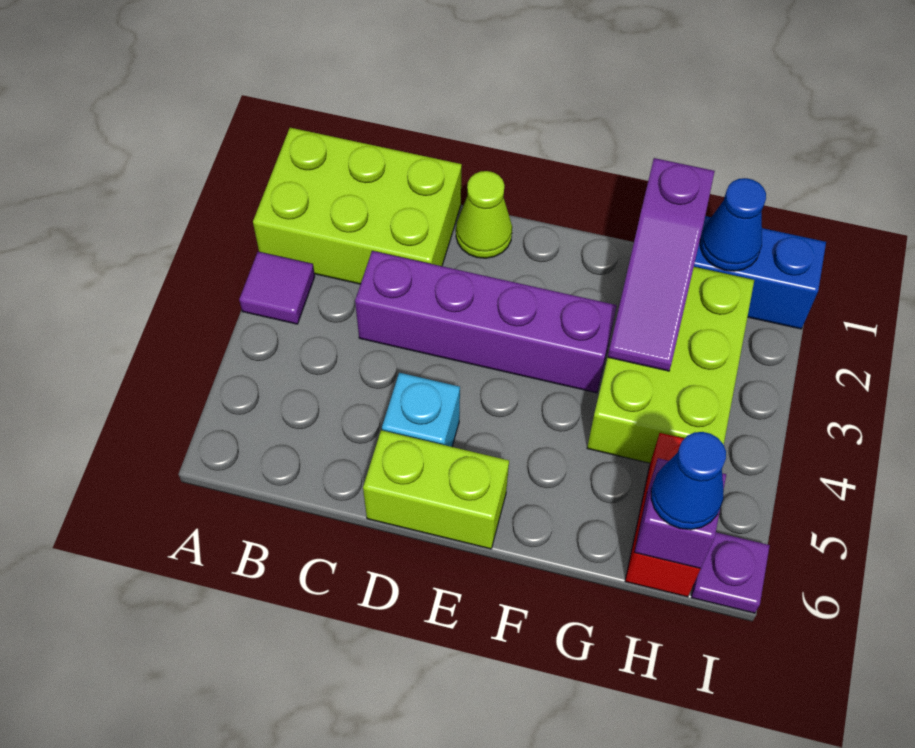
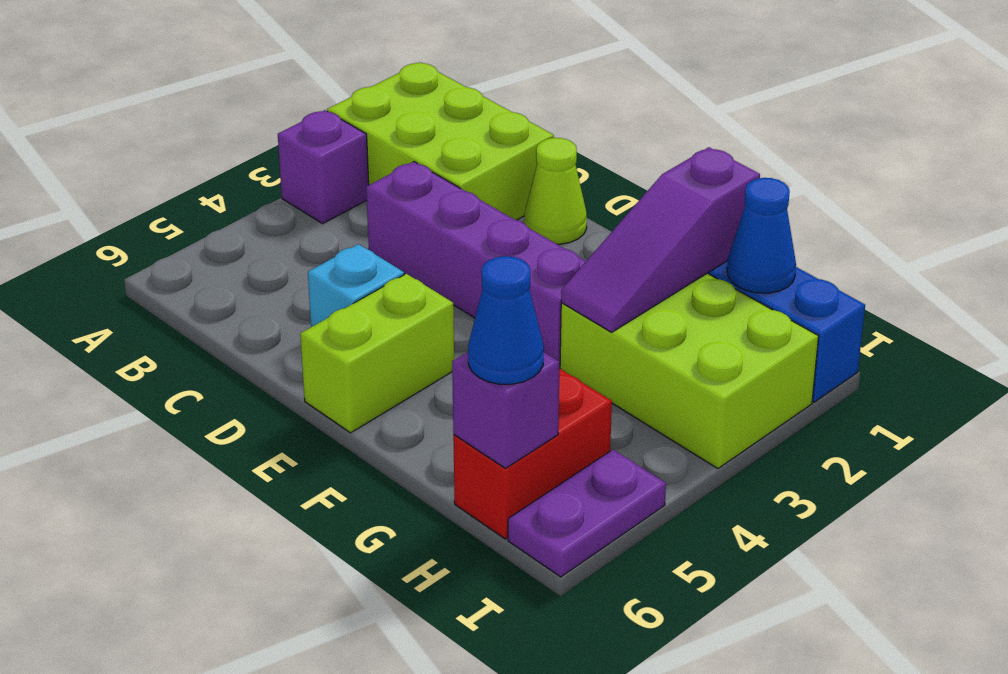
purple 1x1 tile [239,252,315,324] -> purple 1x1 brick [278,110,369,224]
lime 1x2 brick [363,430,509,549] -> lime 1x2 brick turned to [300,274,454,433]
lime 2x3 brick [587,267,754,463] -> lime 2x3 brick turned to [560,273,819,469]
purple 1x1 plate [691,532,770,613] -> purple 1x2 plate [508,450,666,577]

